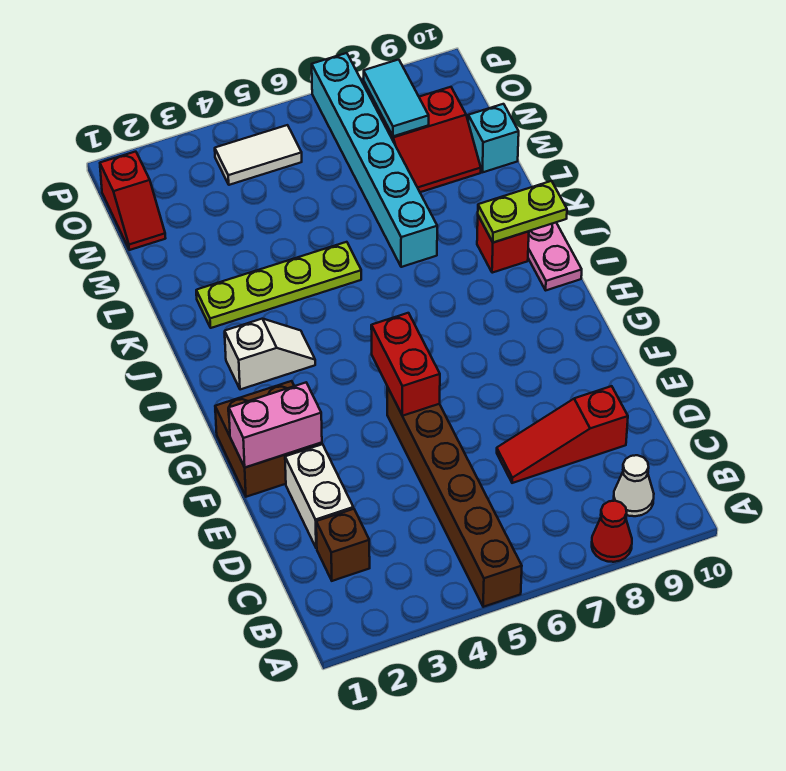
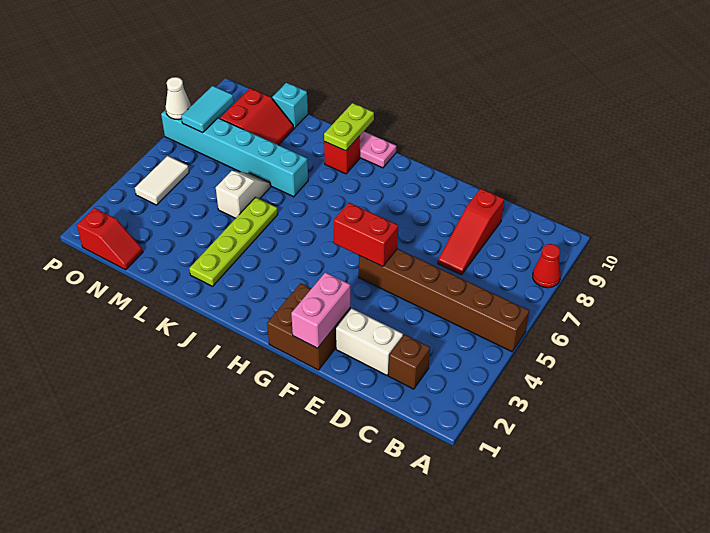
white 1x1 cone [614,455,654,516] -> white 1x1 cone moved to [166,77,191,119]
white 1x2 slope [225,319,315,390] -> white 1x2 slope moved to [216,171,271,218]
cyan 1x2 tile [364,60,429,136] -> cyan 1x2 tile turned to [181,86,234,133]

